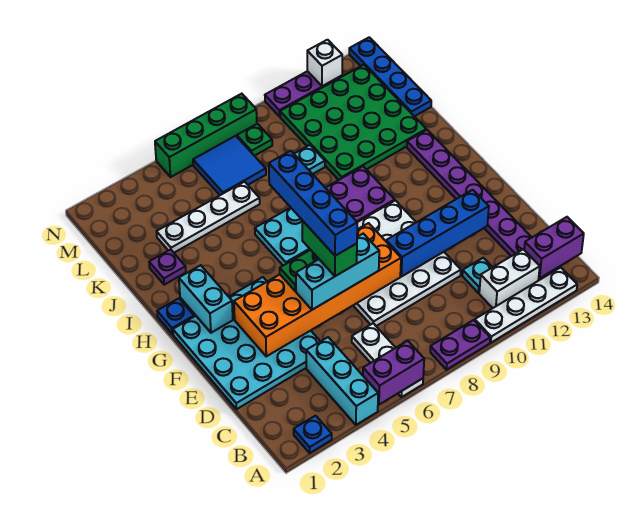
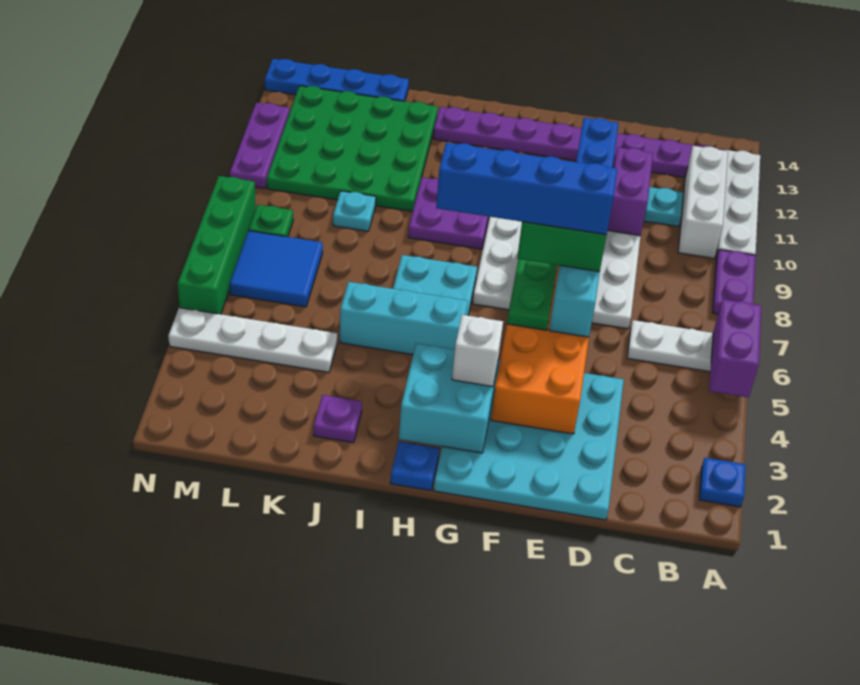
cyan 1x3 brick [306,337,378,425] -> cyan 1x3 brick moved to [340,282,468,355]
white 1x2 brick [479,249,540,308] -> white 1x3 brick [678,146,728,258]
purple 1x2 brick [524,217,584,279] -> purple 1x2 brick moved to [607,147,653,236]
cyan 1x2 brick [179,265,233,333] -> cyan 2x2 brick [399,343,498,453]
white 1x4 plate [157,182,260,253] -> white 1x4 plate turned to [168,308,337,372]
white 1x1 brick [307,40,342,86] -> white 1x1 brick moved to [452,315,503,387]

